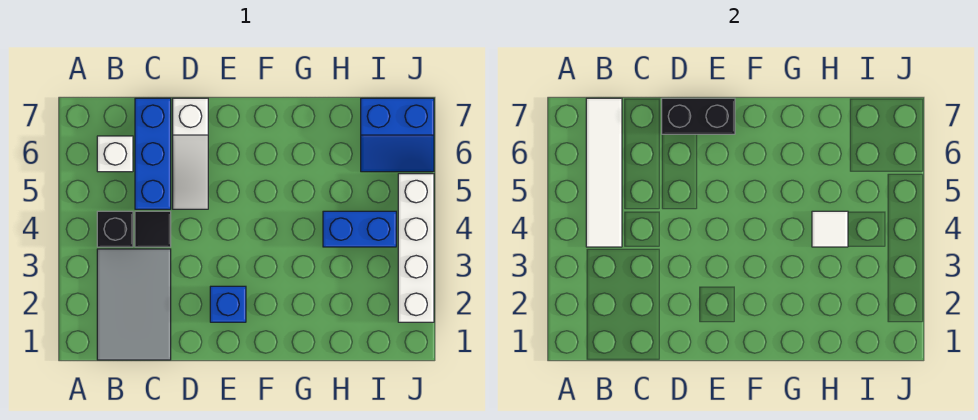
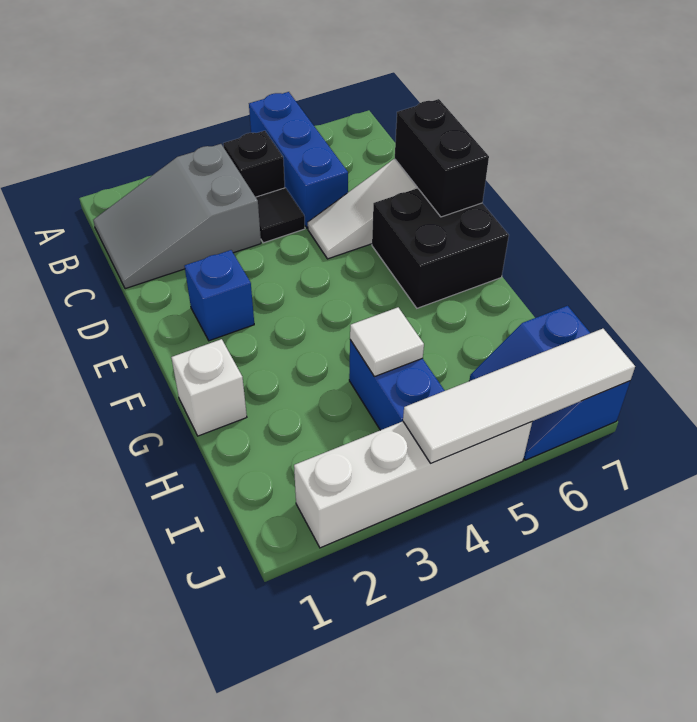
grey 2x3 tile [97,249,171,360] -> grey 2x3 slope [93,144,261,289]
white 1x4 tile [586,98,622,247] -> white 1x4 tile moved to [403,329,635,463]
white 1x1 brick [97,136,133,172] -> white 1x1 brick moved to [171,339,247,436]
blue 1x3 brick [135,98,171,209] -> blue 1x3 brick turned to [249,92,348,228]
none -> black 2x2 brick [372,188,509,308]

